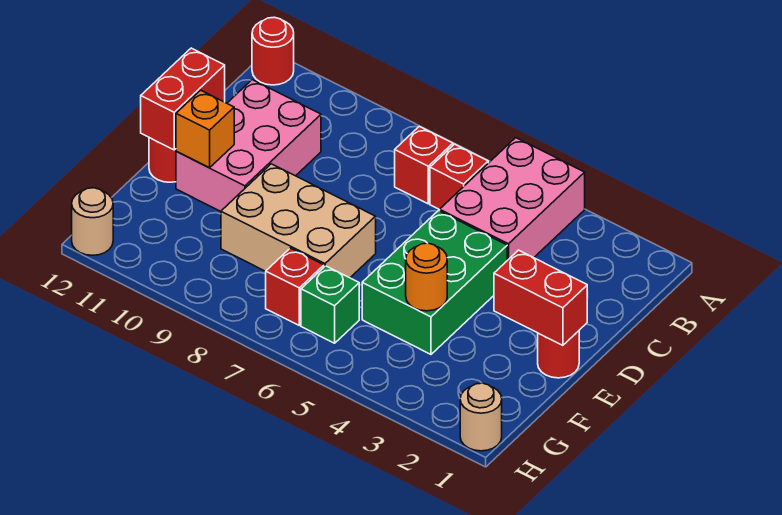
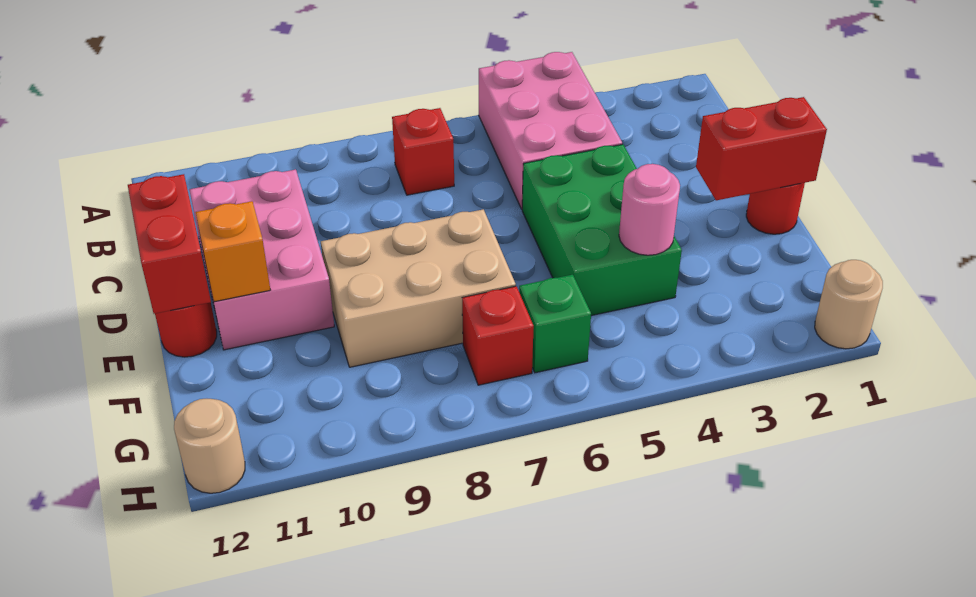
red 1x1 round brick [252,17,294,85] -> none
red 1x1 brick [430,144,488,210] -> none
orange 1x1 round brick [406,243,447,311] -> pink 1x1 round brick [619,164,680,255]

